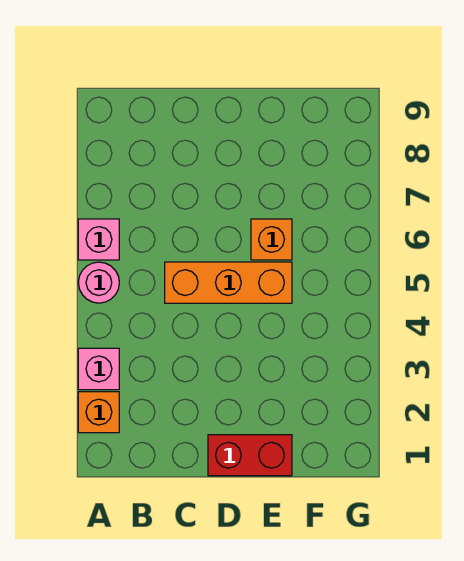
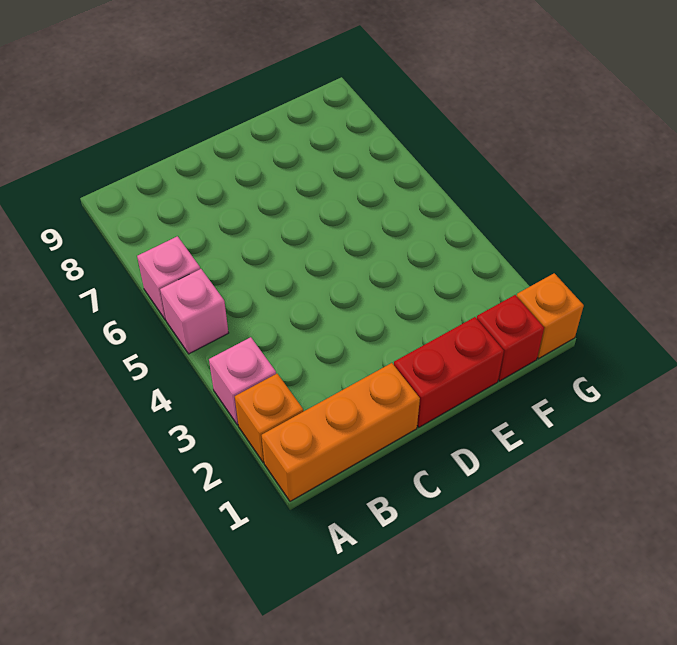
pink 1x1 round brick [78,262,119,303] -> pink 1x1 brick [160,269,228,354]
orange 1x3 brick [165,262,292,303] -> orange 1x3 brick moved to [262,363,420,501]
orange 1x1 brick [251,219,292,260] -> orange 1x1 brick moved to [517,273,584,359]
none -> red 1x1 brick [477,295,544,381]

